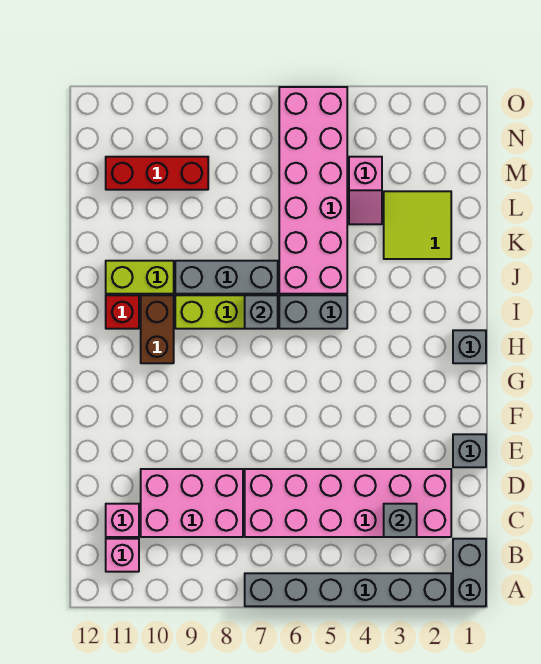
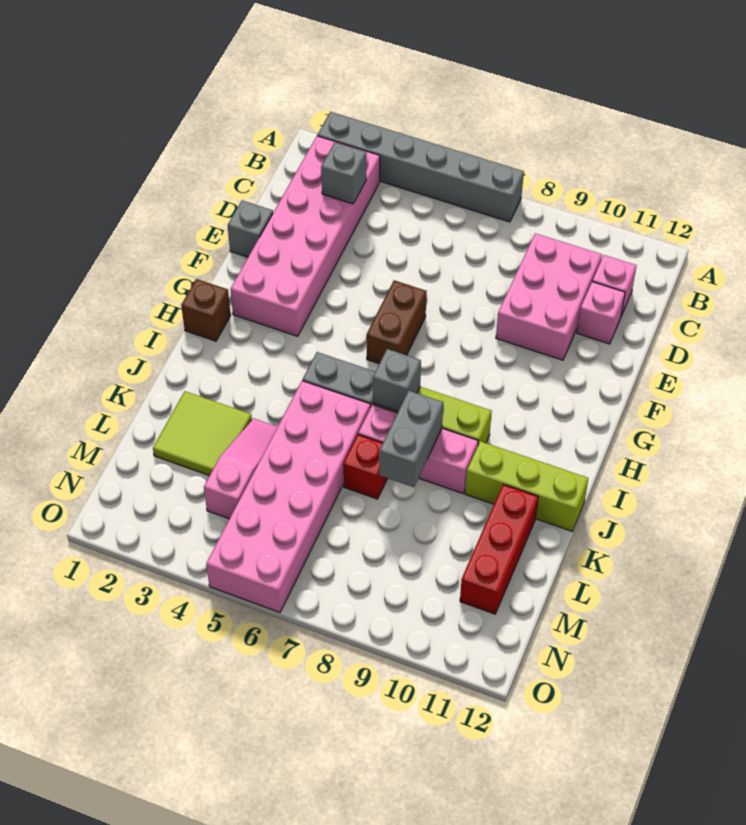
grey 1x2 brick [453,539,486,606] -> grey 1x2 brick moved to [379,391,443,487]
pink 1x1 brick [106,539,139,572] -> pink 1x1 brick moved to [577,282,625,344]
pink 2x6 brick [245,469,451,537] -> pink 2x6 brick turned to [230,136,380,336]
pink 2x3 brick [141,469,243,537] -> pink 2x3 brick turned to [496,233,602,360]
grey 1x1 brick [453,330,486,363] -> brown 1x1 brick [181,279,231,341]
brown 1x2 brick [141,295,174,363] -> brown 1x2 brick moved to [367,280,427,364]
red 1x1 brick [106,295,139,329] -> red 1x1 brick moved to [343,435,388,499]
grey 1x3 brick [175,261,278,294] -> pink 1x3 brick [358,405,478,493]
lime 1x2 brick [106,261,174,294] -> lime 1x3 brick [465,441,588,531]
pink 1x2 slope [349,157,382,224] -> pink 1x3 slope [204,418,277,519]
red 1x3 brick [106,157,208,190] -> red 1x3 brick turned to [460,484,538,614]

